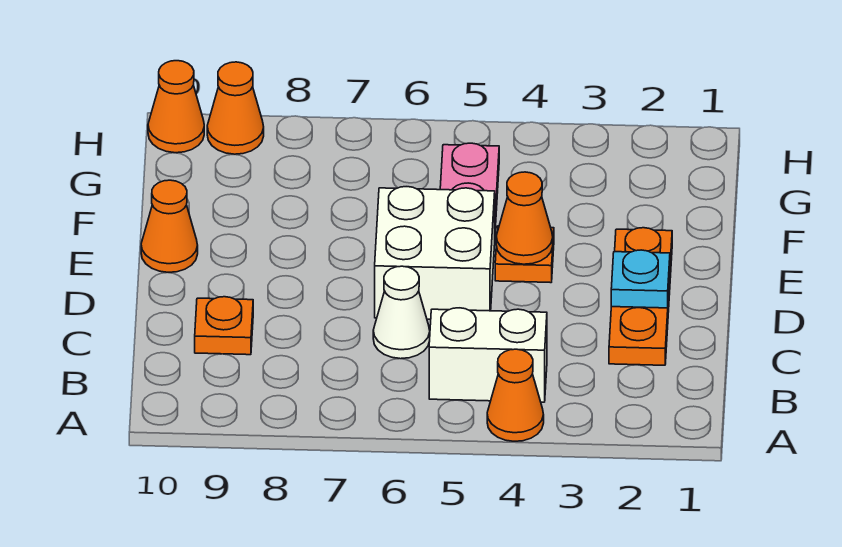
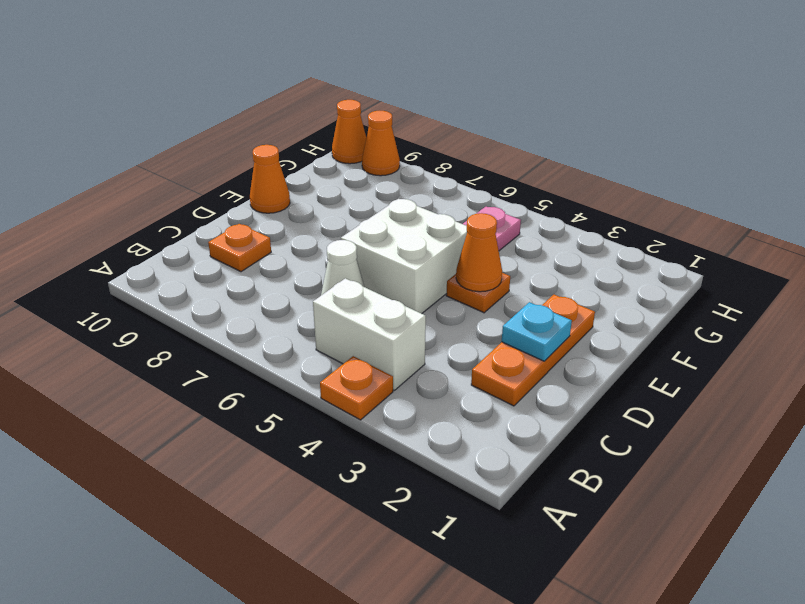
orange 1x1 cone [487,349,544,441] -> orange 1x1 plate [320,356,393,420]

